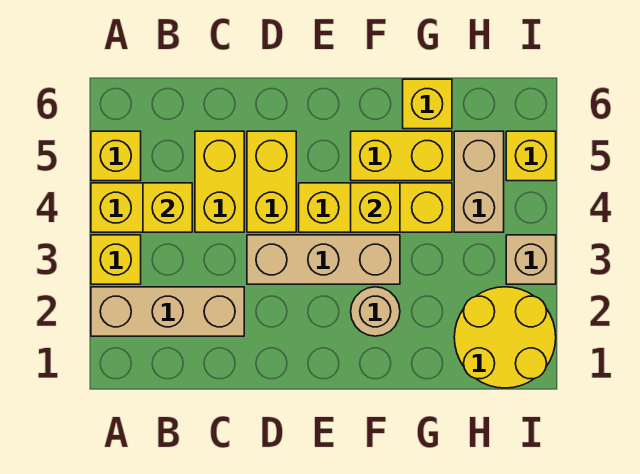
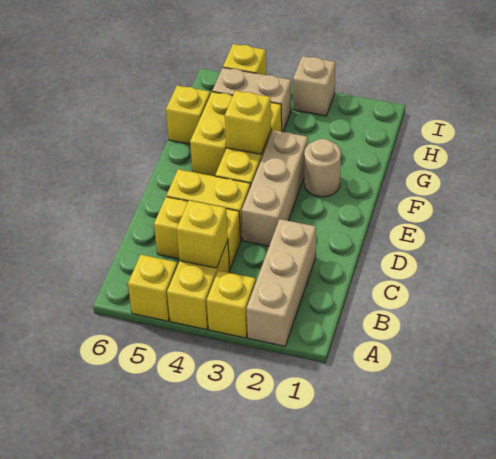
yellow 2x2 round brick [454,287,556,388] -> none

